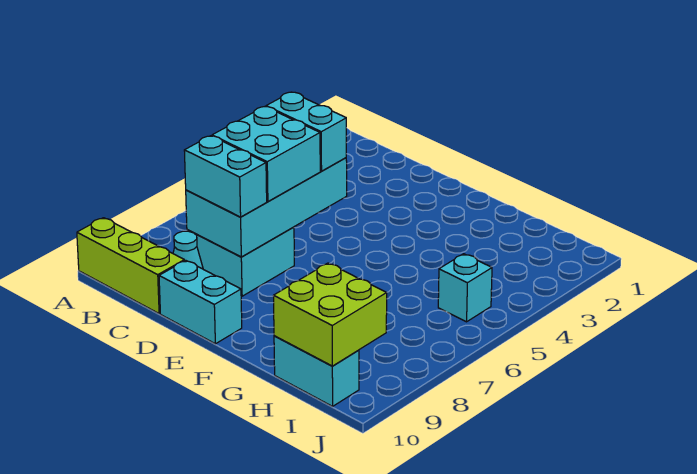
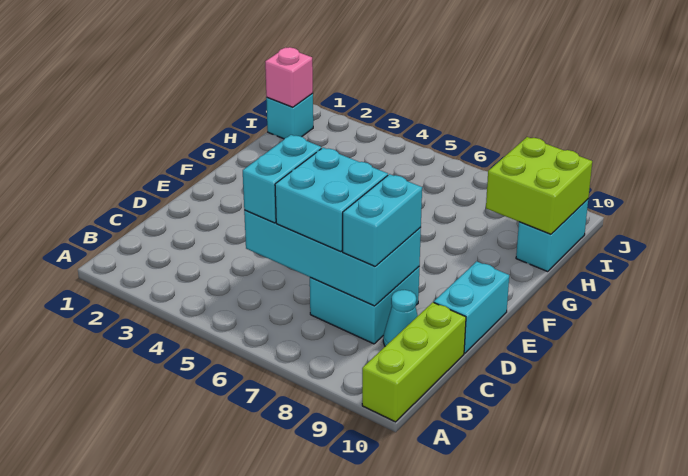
none -> pink 1x1 brick [265,47,313,107]
cyan 1x1 brick [438,254,492,322] -> cyan 1x1 brick moved to [266,93,313,139]

